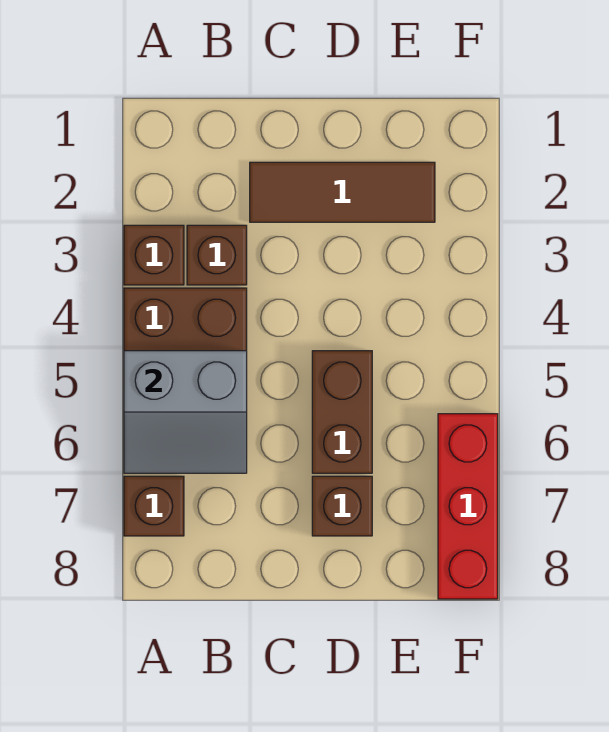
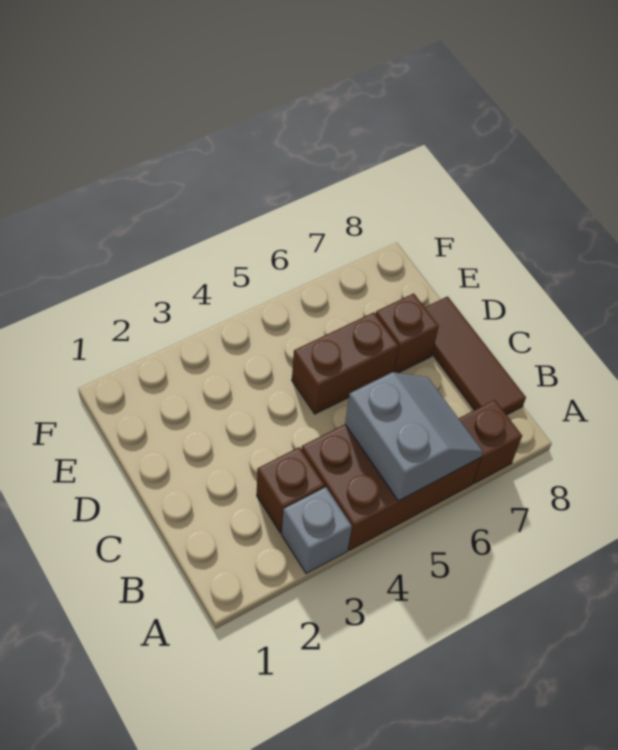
brown 1x1 brick [124,225,184,285] -> grey 1x1 brick [282,487,352,574]
brown 1x3 tile [250,162,435,222] -> brown 1x3 tile moved to [425,296,526,415]
red 1x3 brick [438,414,498,599] -> none

